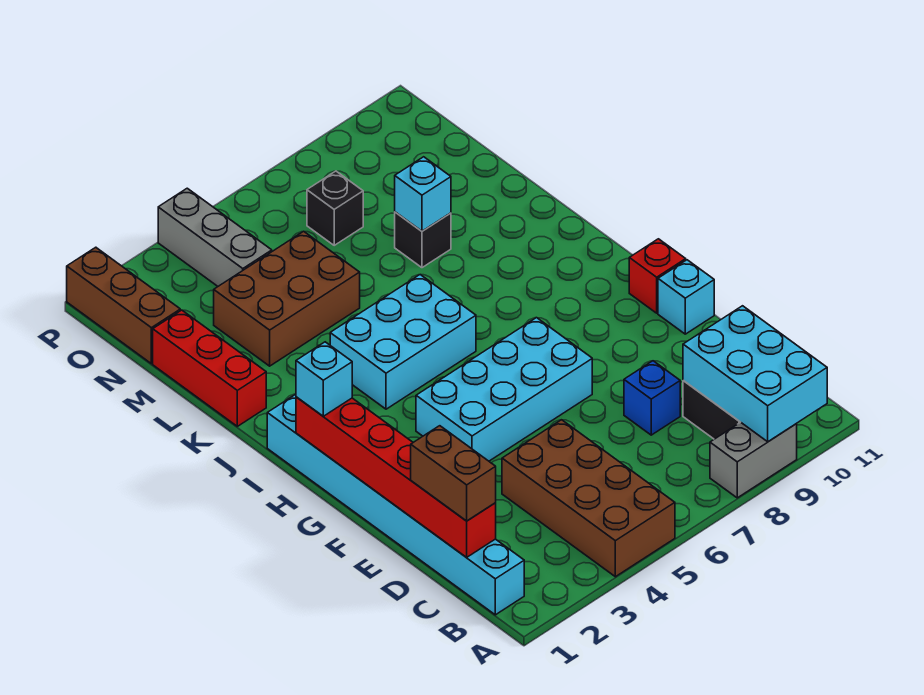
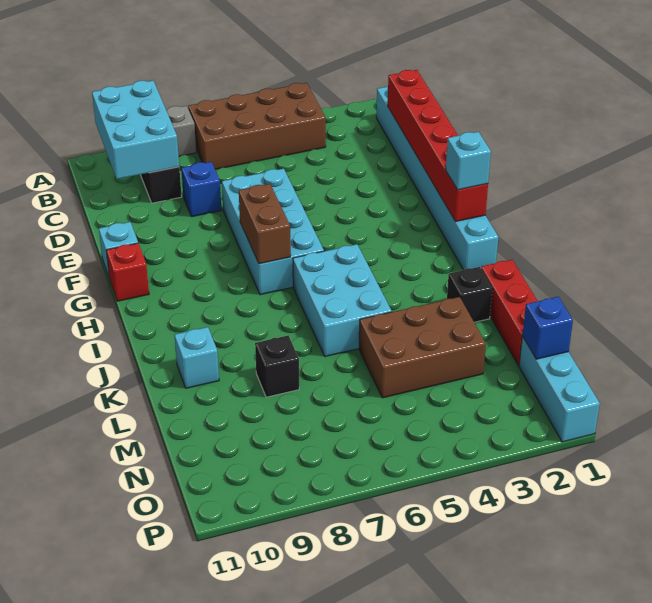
brown 2x4 brick [502,420,675,577] -> brown 2x4 brick turned to [188,83,326,169]
brown 1x2 brick [411,426,496,521] -> brown 1x2 brick moved to [239,184,291,264]
cyan 2x4 brick [416,318,592,461] -> cyan 2x4 brick turned to [222,169,324,295]
cyan 2x3 brick [330,275,476,409] -> cyan 2x3 brick turned to [293,244,392,356]
cyan 1x1 brick [395,157,451,231] -> cyan 1x1 brick moved to [175,327,219,388]
brown 1x3 brick [67,247,180,364] -> cyan 1x3 brick [519,337,600,442]
none -> blue 1x1 brick [522,297,573,359]
grey 1x3 brick [158,188,272,286] -> none
black 1x1 brick [307,171,363,245] -> black 1x1 brick moved to [447,267,492,322]

